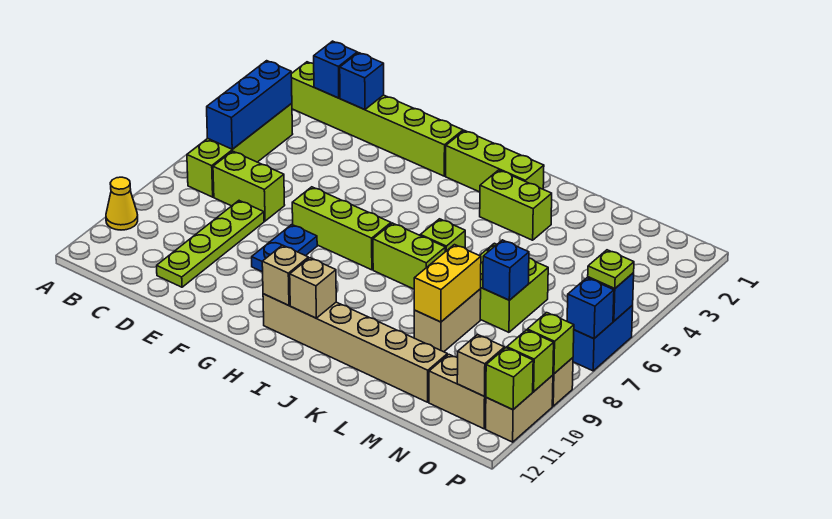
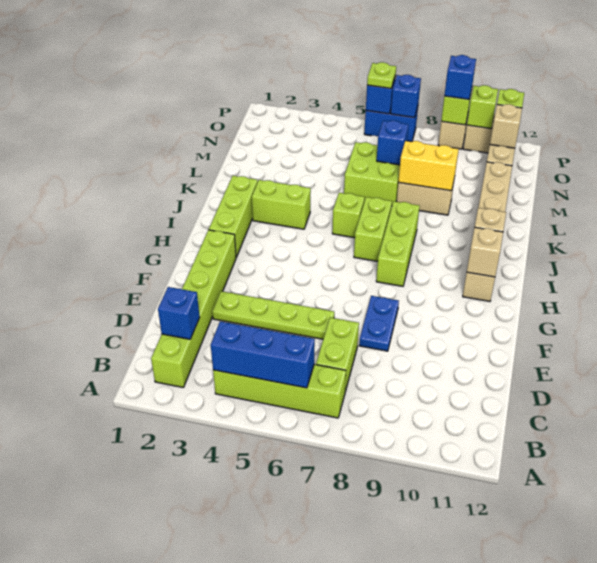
yellow 1x1 cone [106,177,138,230] -> none
blue 1x1 brick [340,53,384,110] -> blue 1x1 brick moved to [444,55,476,99]
lime 1x4 plate [157,201,264,287] -> lime 1x4 plate moved to [212,291,334,339]
lime 1x3 brick [292,187,391,270] -> lime 1x3 brick moved to [376,201,420,286]
blue 1x2 plate [252,225,317,272] -> blue 1x2 plate turned to [359,296,399,351]
lime 1x2 brick [480,170,552,240] -> lime 1x2 brick turned to [252,180,311,229]

